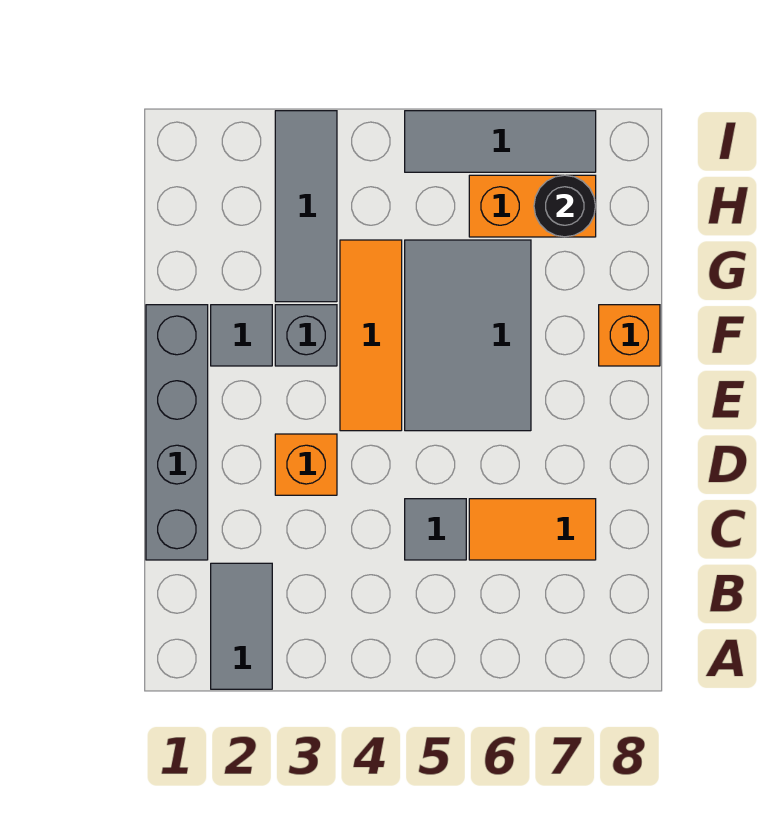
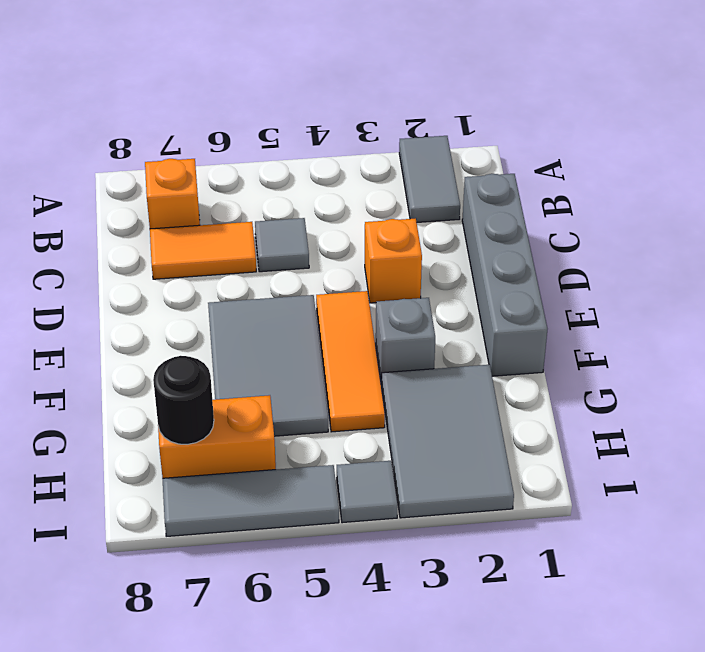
grey 1x1 tile [211,305,272,366] -> grey 1x1 tile moved to [337,461,397,523]
orange 1x1 brick [599,305,660,366] -> orange 1x1 brick moved to [145,159,200,229]
grey 1x3 tile [275,111,337,302] -> grey 2x3 tile [381,365,514,518]

